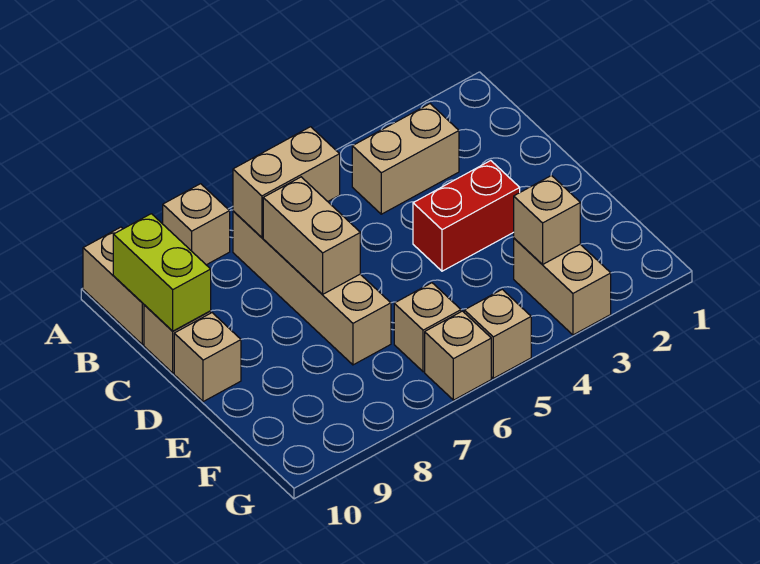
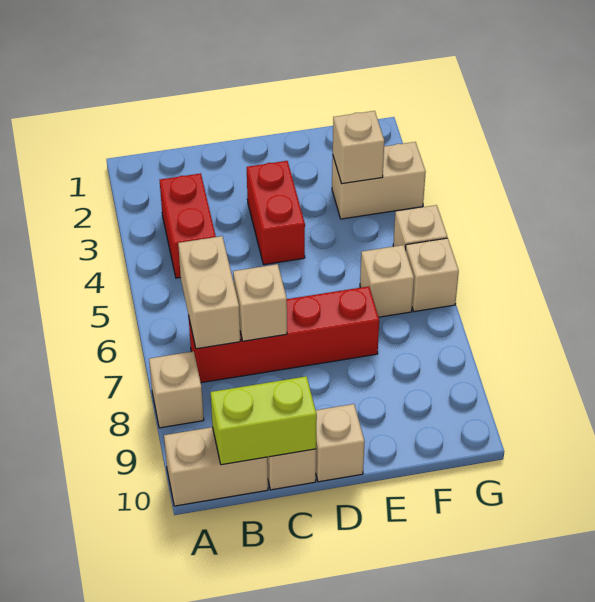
tan 1x2 brick [352,104,459,214] -> red 1x2 brick [160,173,216,278]
tan 1x4 brick [233,211,391,365] -> red 1x4 brick [188,286,379,383]
tan 1x2 brick [263,177,360,295] -> tan 1x1 brick [233,264,287,341]

